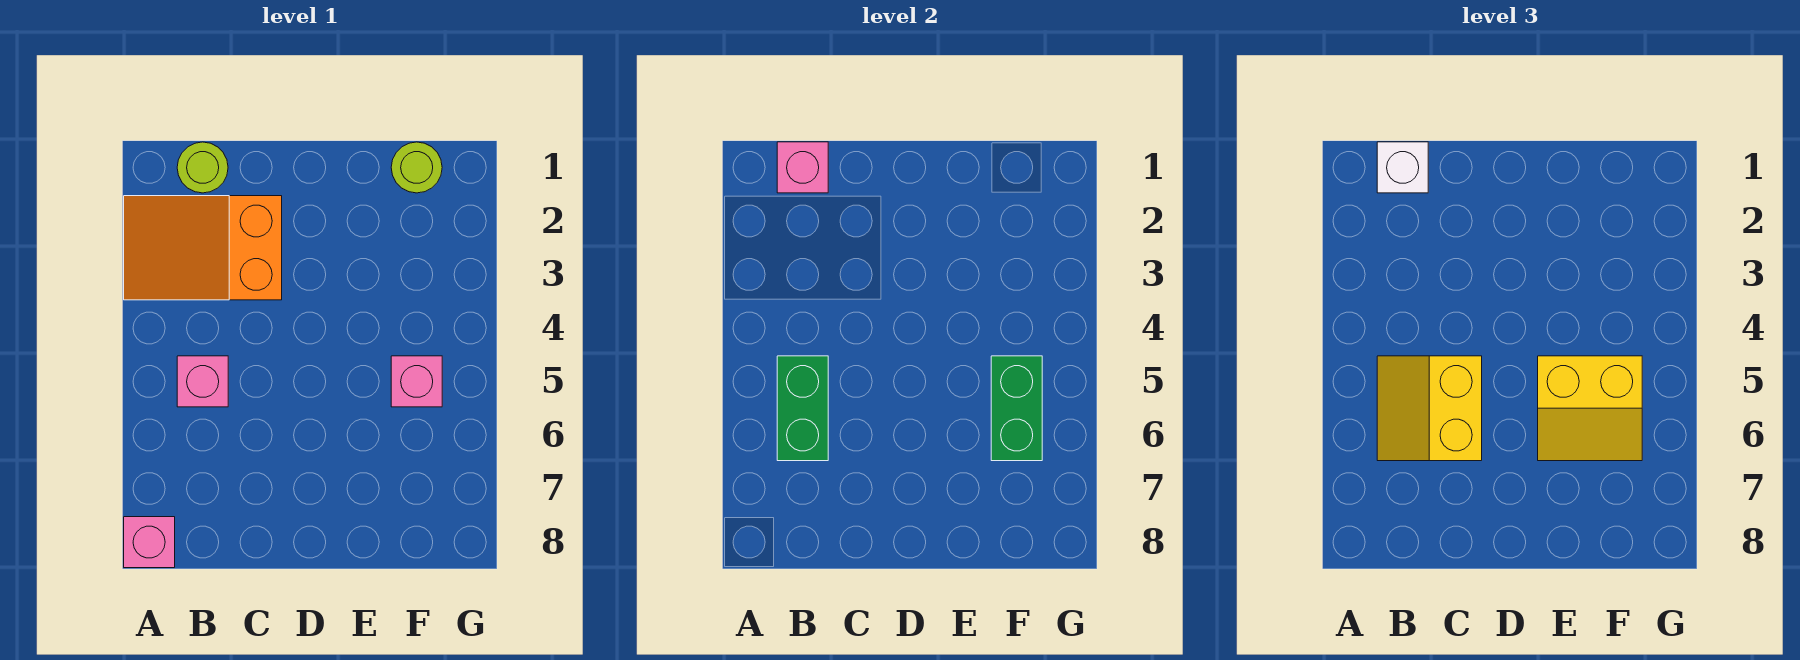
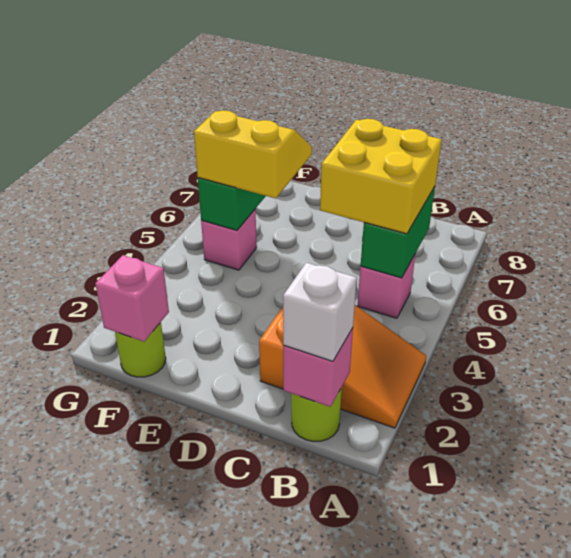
pink 1x1 brick [124,517,175,568] -> pink 1x1 brick moved to [95,255,169,342]
yellow 2x2 slope [1377,356,1482,461] -> yellow 2x2 brick [320,119,442,234]

